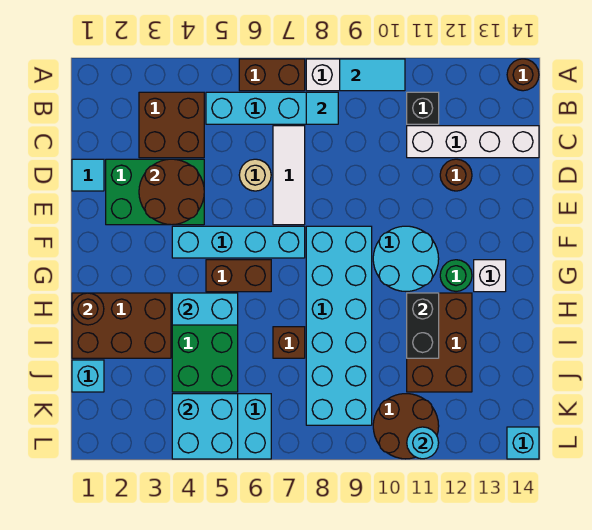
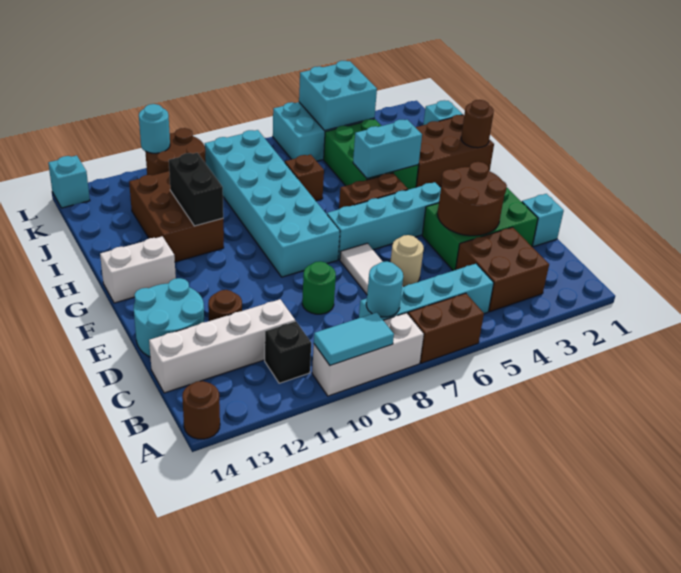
cyan 1x1 tile [306,92,338,124] -> cyan 1x1 round brick [366,261,403,317]
cyan 1x1 tile [72,159,104,191] -> cyan 1x1 brick [522,194,564,247]
cyan 2x2 round brick [373,226,439,291] -> cyan 2x2 round brick moved to [134,278,204,357]
green 1x1 round brick [440,260,472,291] -> green 1x1 round brick moved to [302,261,336,314]
white 1x1 brick [474,260,506,292] -> white 1x2 brick [100,236,176,303]

